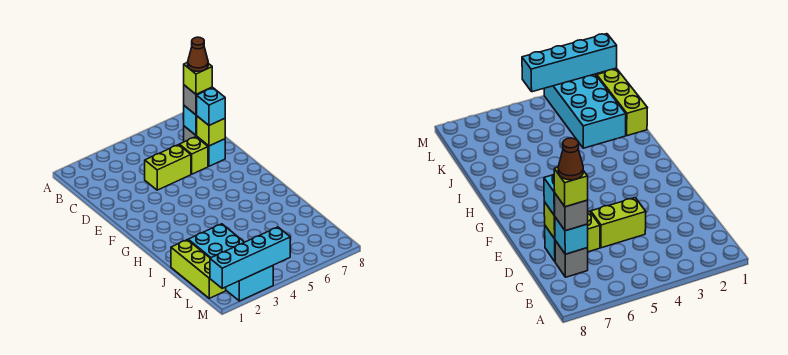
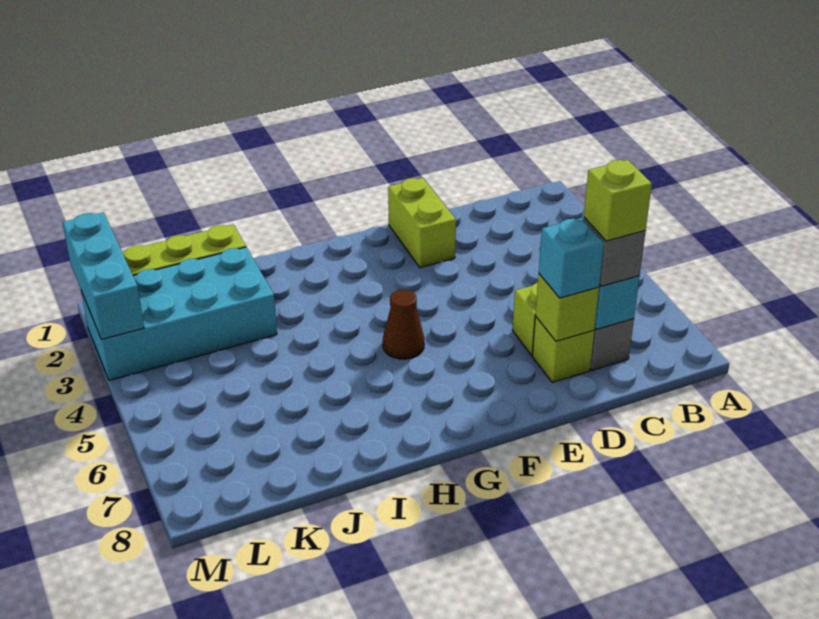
brown 1x1 cone [188,37,208,71] -> brown 1x1 cone moved to [383,290,424,359]
lime 1x2 brick [145,145,191,190] -> lime 1x2 brick moved to [388,178,456,268]
cyan 1x1 brick [197,137,225,166] -> lime 1x1 brick [532,317,594,382]
cyan 1x4 brick [210,227,290,288] -> cyan 1x3 brick [62,212,144,339]

